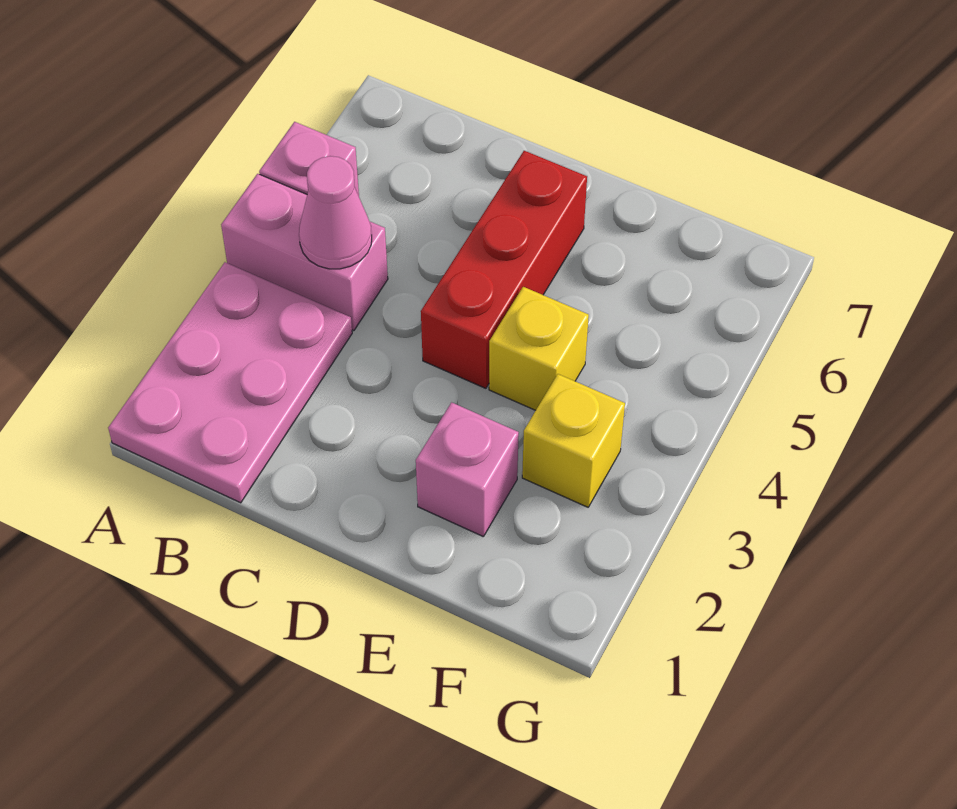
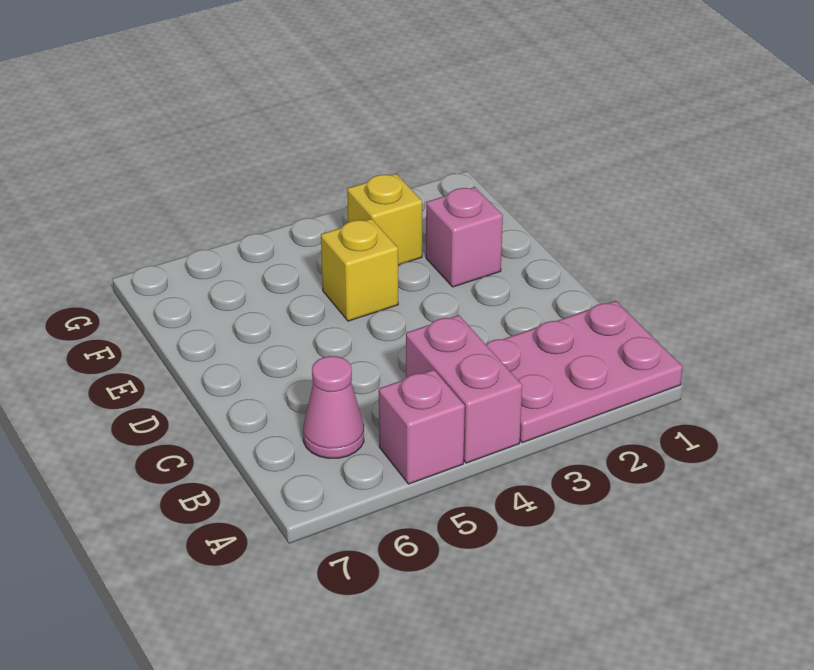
pink 1x1 cone [299,156,372,269] -> pink 1x1 cone moved to [303,356,364,458]
red 1x3 brick [421,151,587,388] -> none

